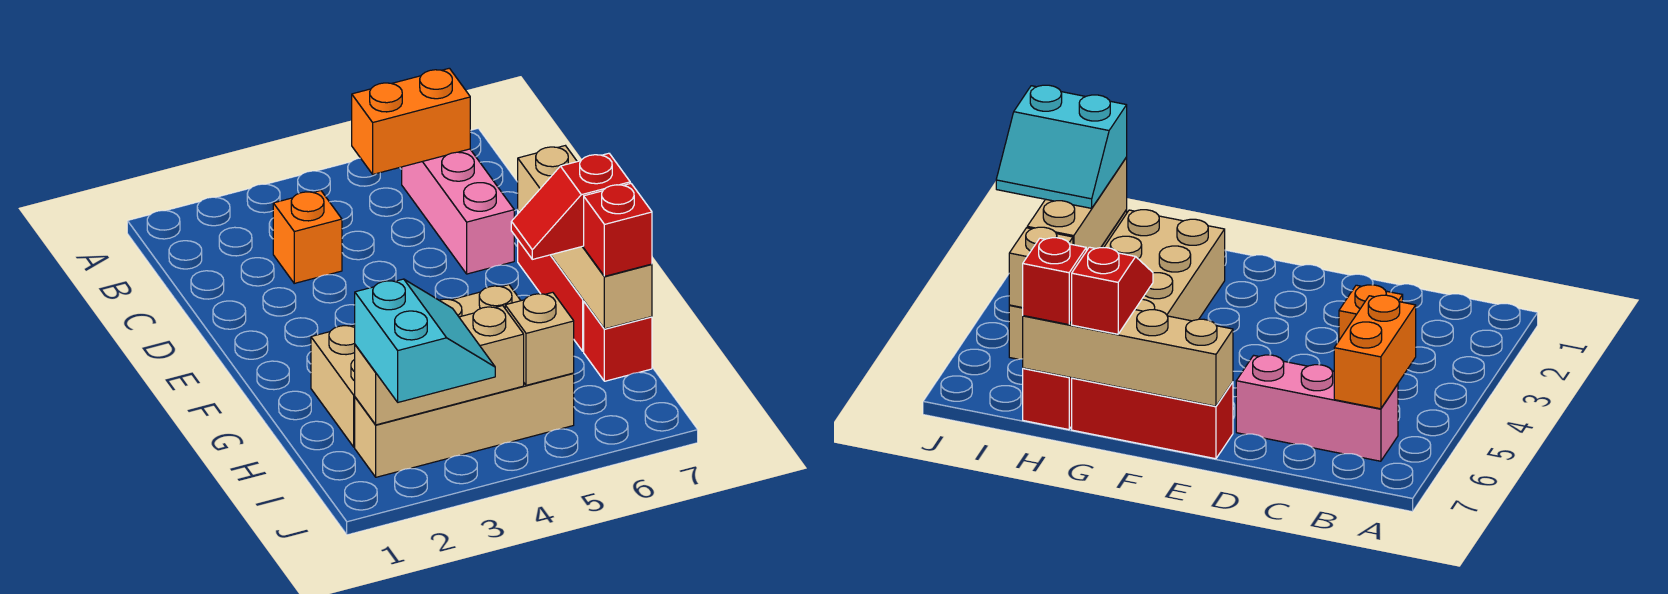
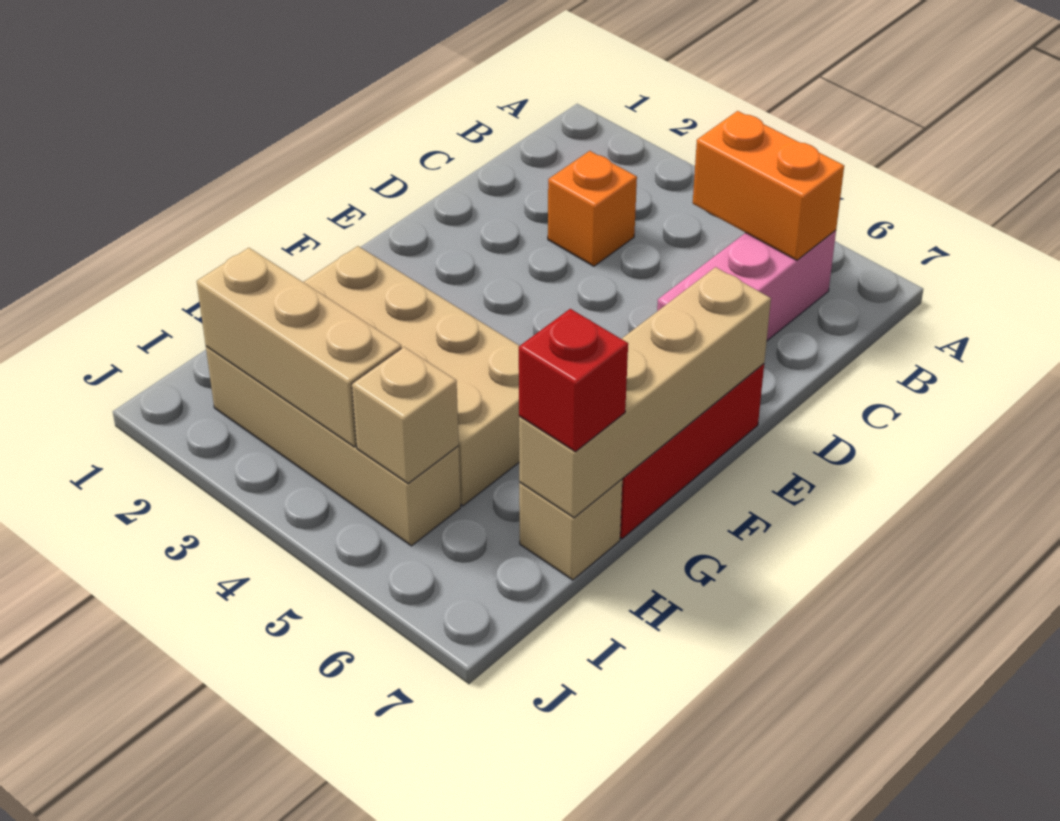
red 1x2 slope [511,153,630,259] -> none
red 1x1 brick [584,302,652,381] -> tan 1x1 brick [519,479,622,580]
cyan 2x2 slope [355,279,495,402] -> none

